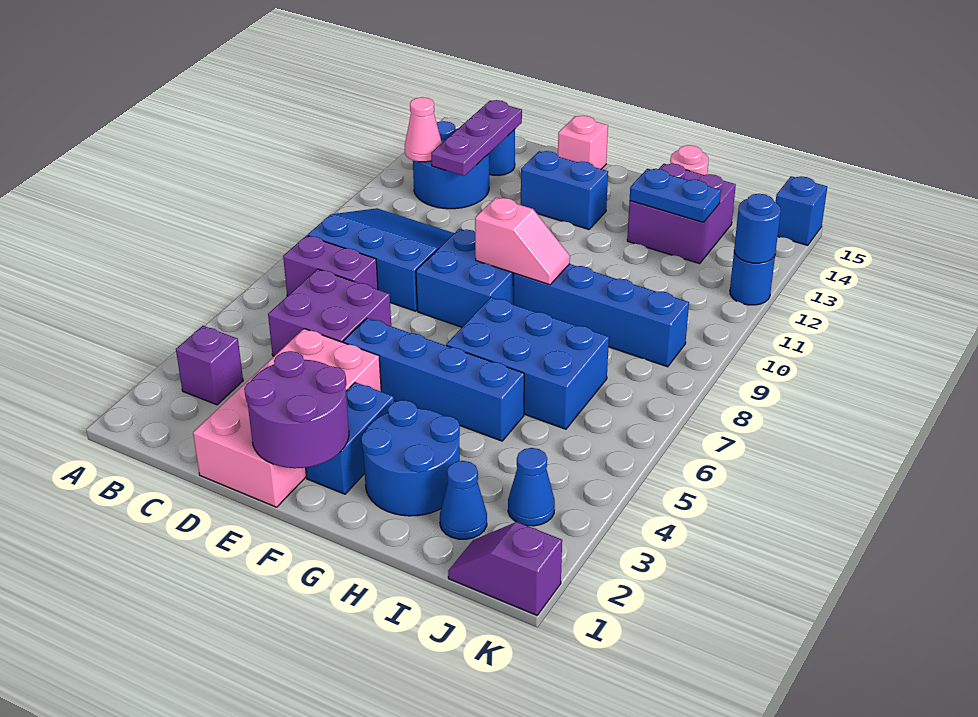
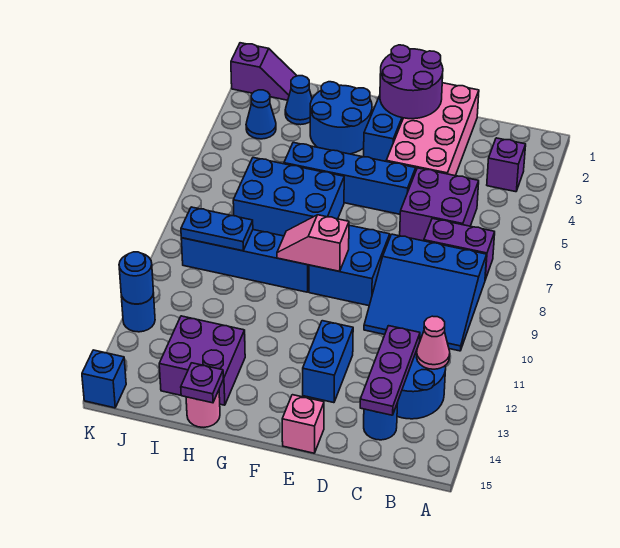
blue 1x2 brick [521,151,608,229] -> blue 1x2 brick turned to [303,321,353,403]
blue 1x2 plate [630,169,721,222] -> blue 1x2 plate moved to [181,207,253,251]
none -> purple 1x1 plate [181,363,223,403]

